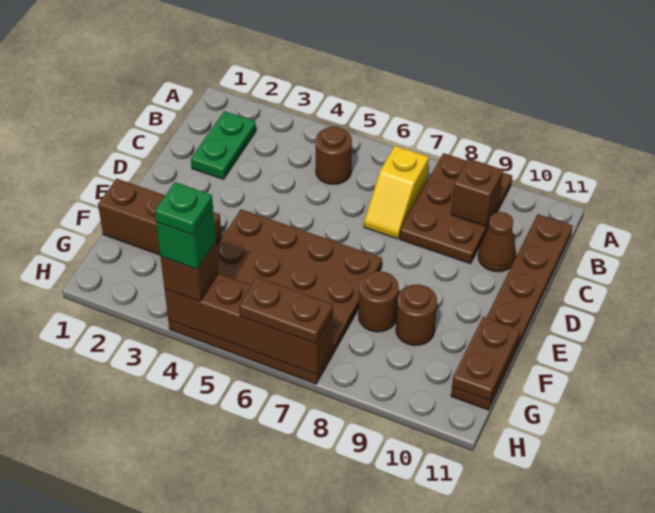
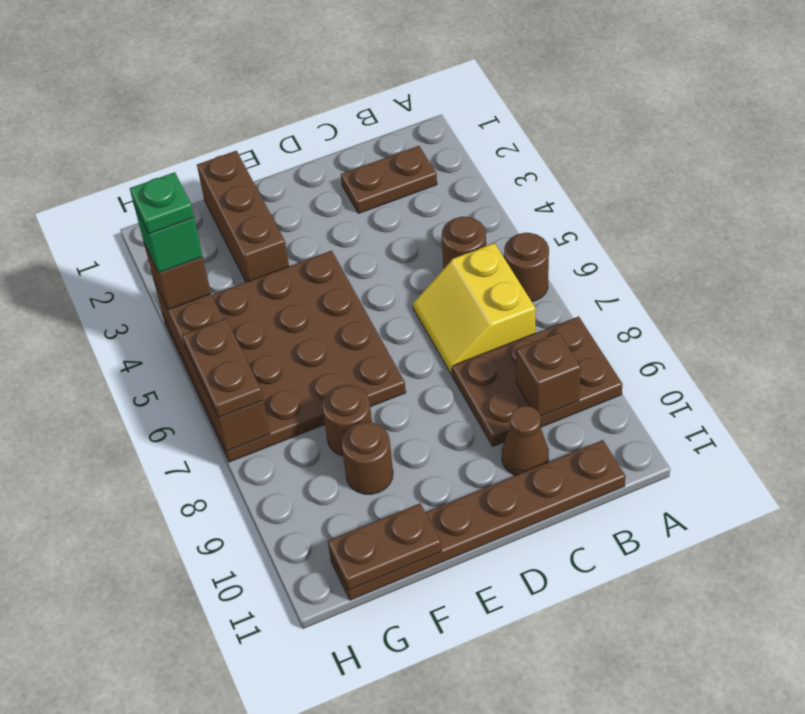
none -> brown 1x1 round brick [504,233,549,301]
green 1x2 plate [191,111,256,179] -> brown 1x2 plate [341,146,437,214]
yellow 1x2 slope [364,146,429,239] -> yellow 2x2 slope [413,243,536,375]

